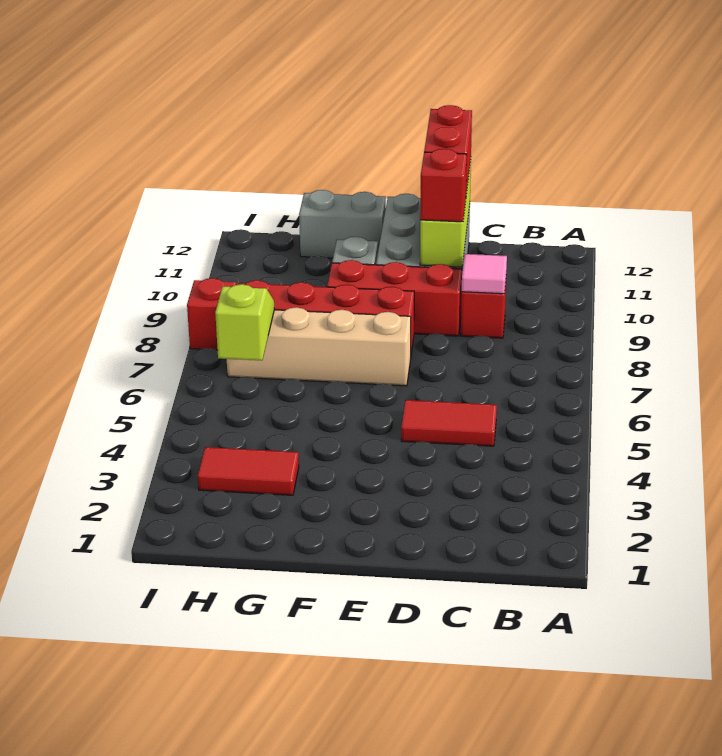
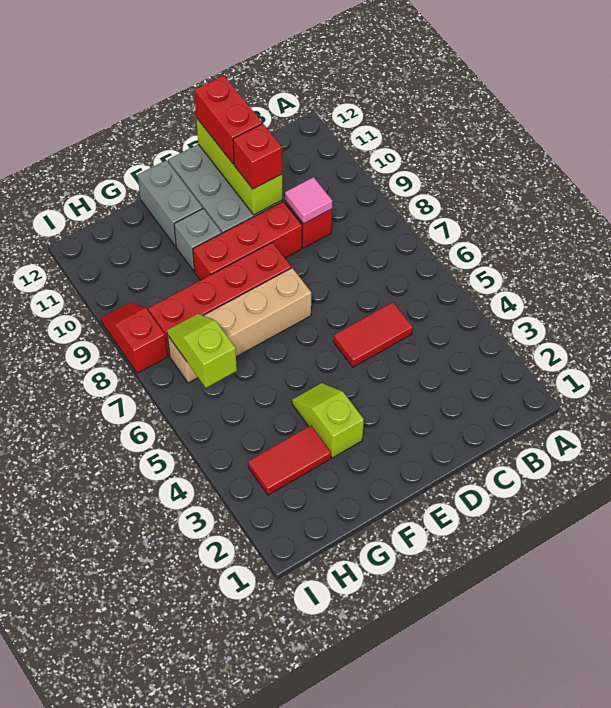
none -> lime 1x2 slope [292,383,364,458]
grey 1x2 brick [299,190,386,258] -> grey 1x2 brick turned to [138,160,203,247]

